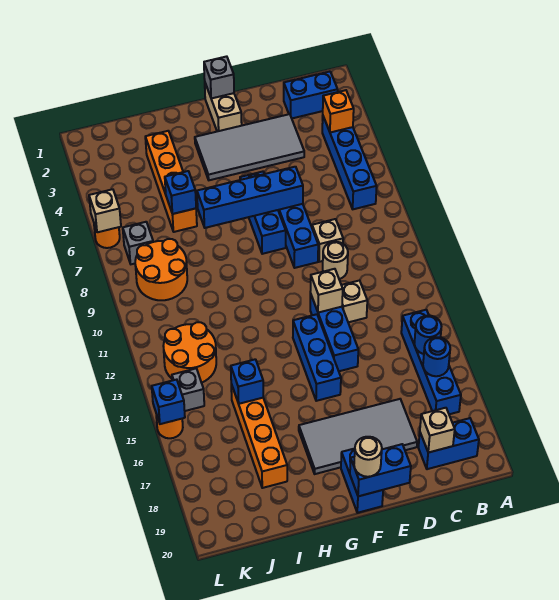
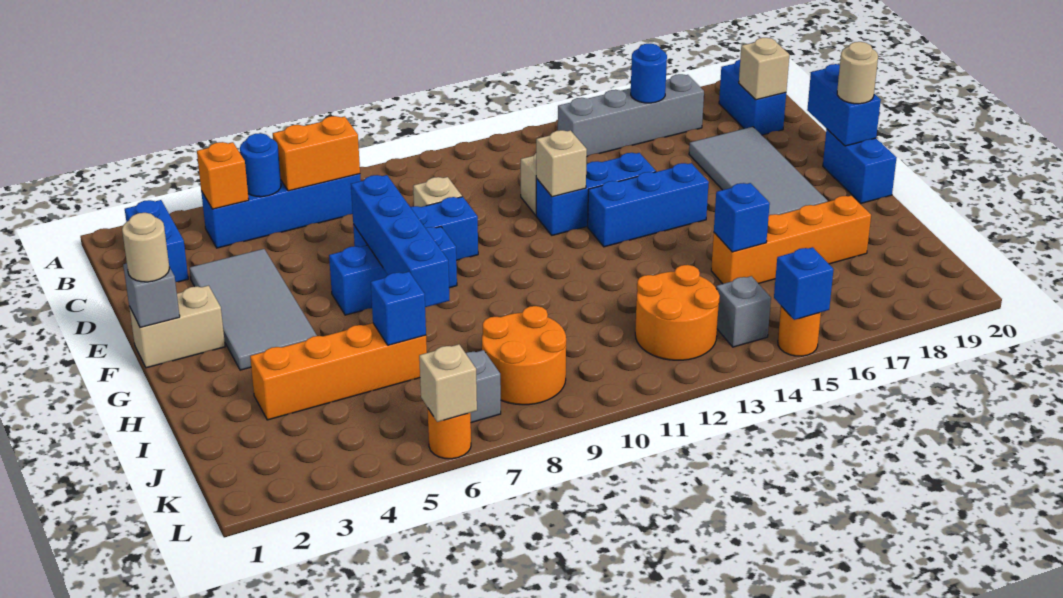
none -> orange 1x2 brick [273,116,360,191]
blue 1x4 brick [401,310,461,414] -> grey 1x4 brick [558,74,704,156]
blue 1x1 round brick [414,316,442,354] -> blue 1x1 round brick moved to [240,133,281,197]
tan 1x1 round brick [323,242,348,279] -> tan 1x1 round brick moved to [122,213,169,282]
blue 1x2 brick [341,449,383,513] -> blue 1x2 brick turned to [823,129,897,203]

